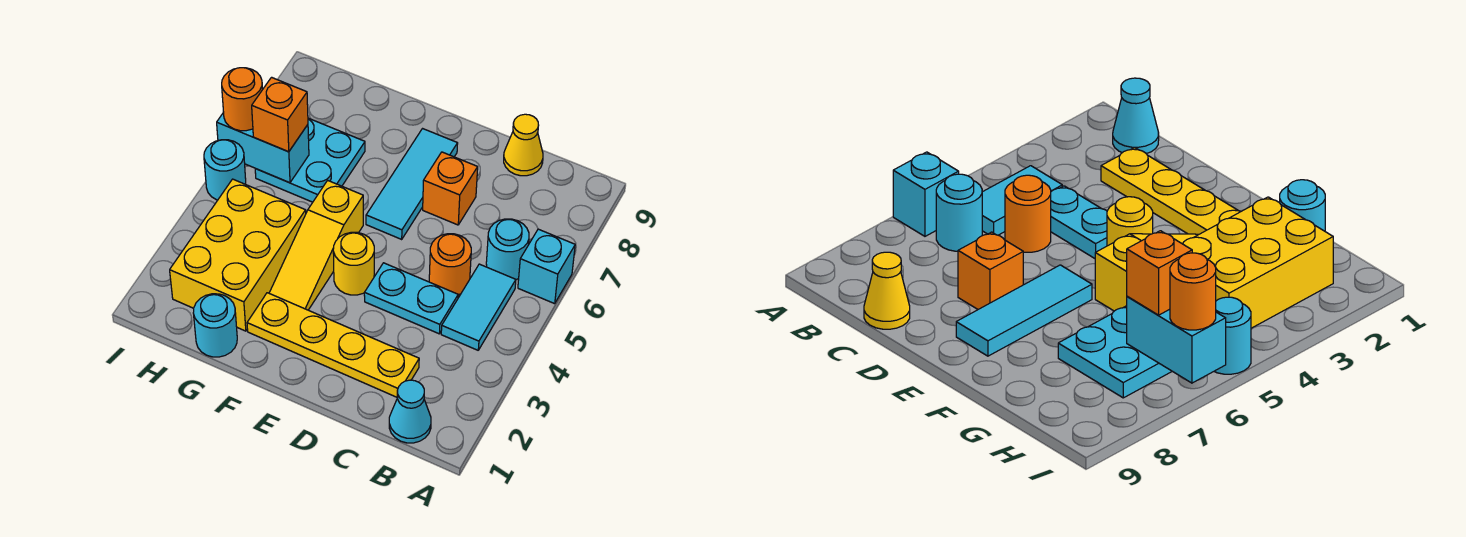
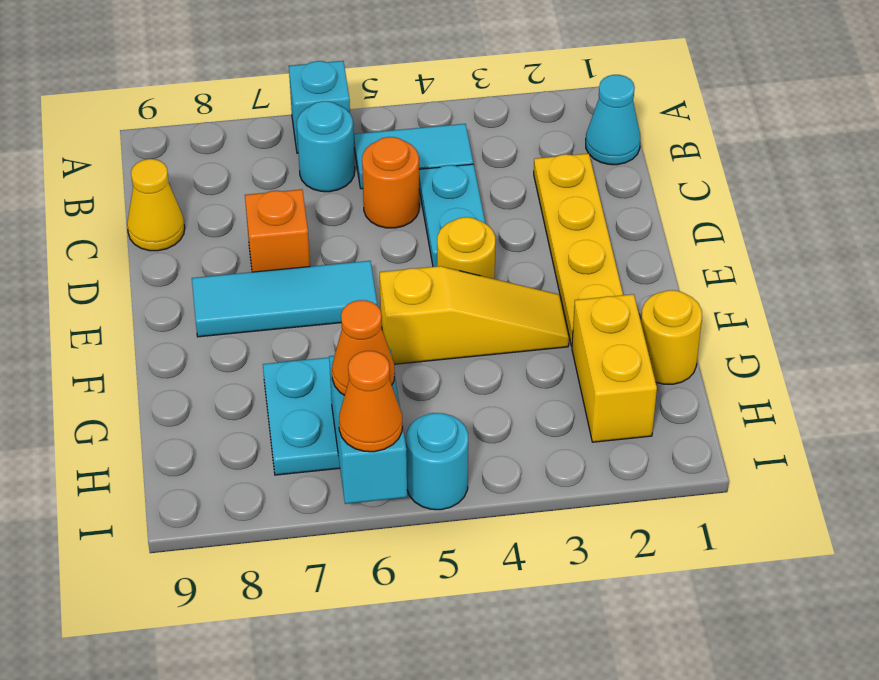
cyan 1x1 round brick [193,294,237,357] -> yellow 1x1 round brick [641,290,702,384]
yellow 2x3 brick [170,179,306,331] -> yellow 1x2 brick [572,294,657,442]
orange 1x1 brick [252,77,308,152] -> orange 1x1 cone [332,300,395,395]
orange 1x1 round brick [222,68,263,131] -> orange 1x1 cone [339,351,402,452]

